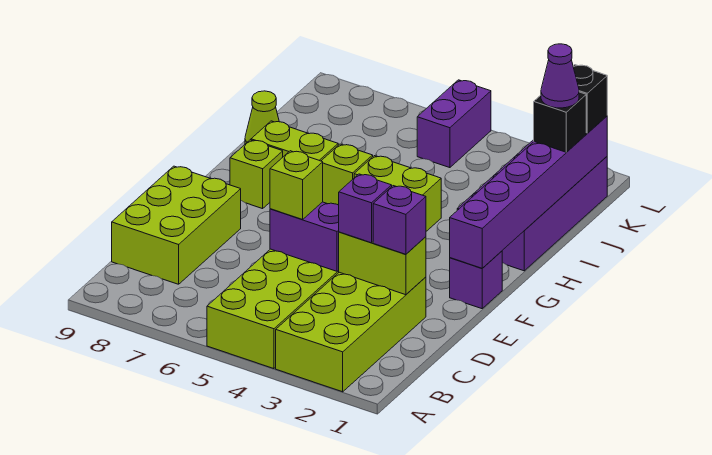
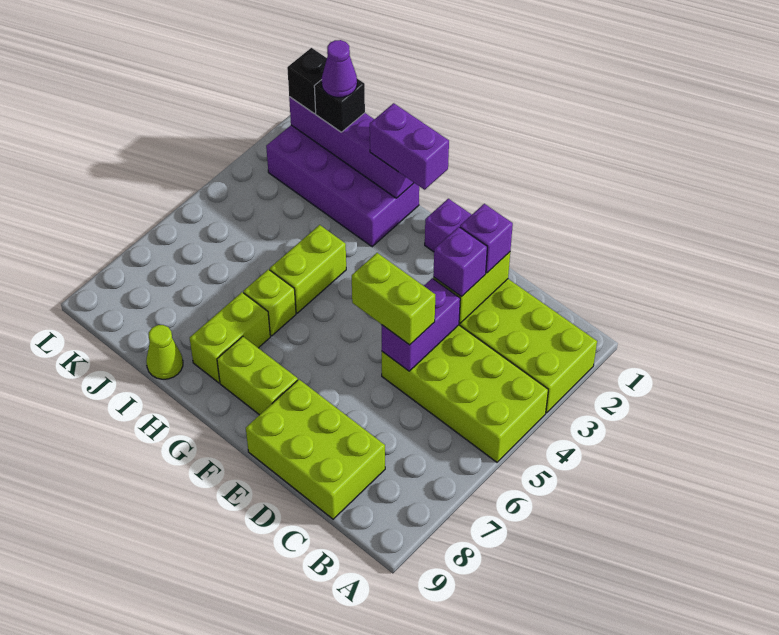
lime 1x1 brick [270,151,323,219] -> lime 1x2 brick [352,253,435,345]
purple 1x6 brick [450,116,607,268] -> purple 1x4 brick [289,97,414,198]
lime 1x1 brick [230,140,283,209] -> lime 1x2 brick [217,336,298,415]
purple 1x2 brick [417,80,491,168] -> purple 1x2 brick moved to [370,103,449,190]

